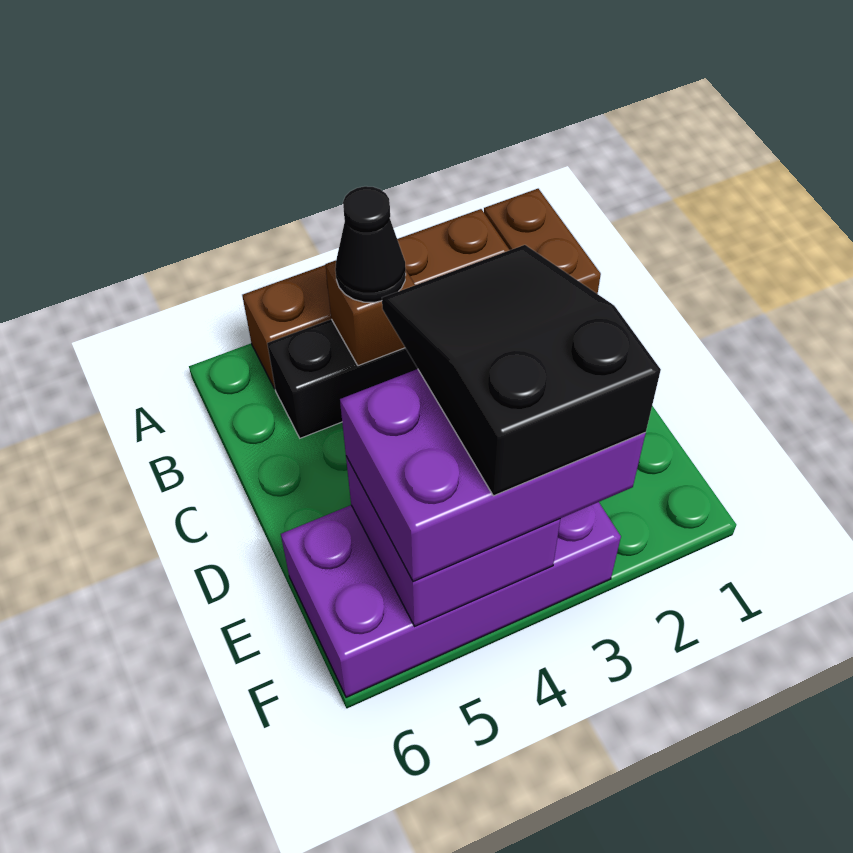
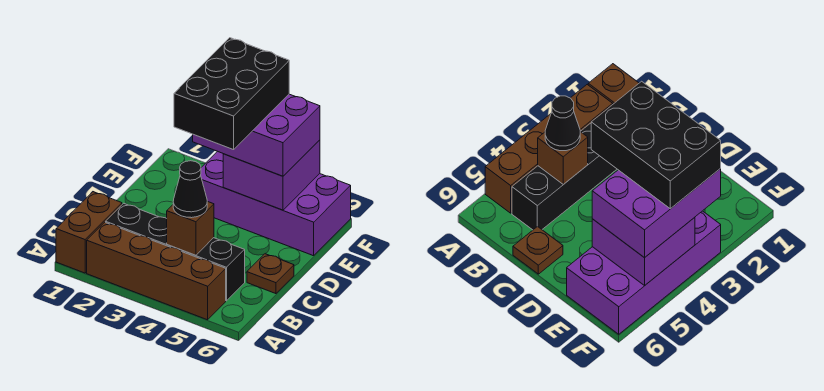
none -> brown 1x1 plate [247,254,294,294]
black 2x3 slope [382,245,661,496] -> black 2x3 brick [174,38,289,150]

